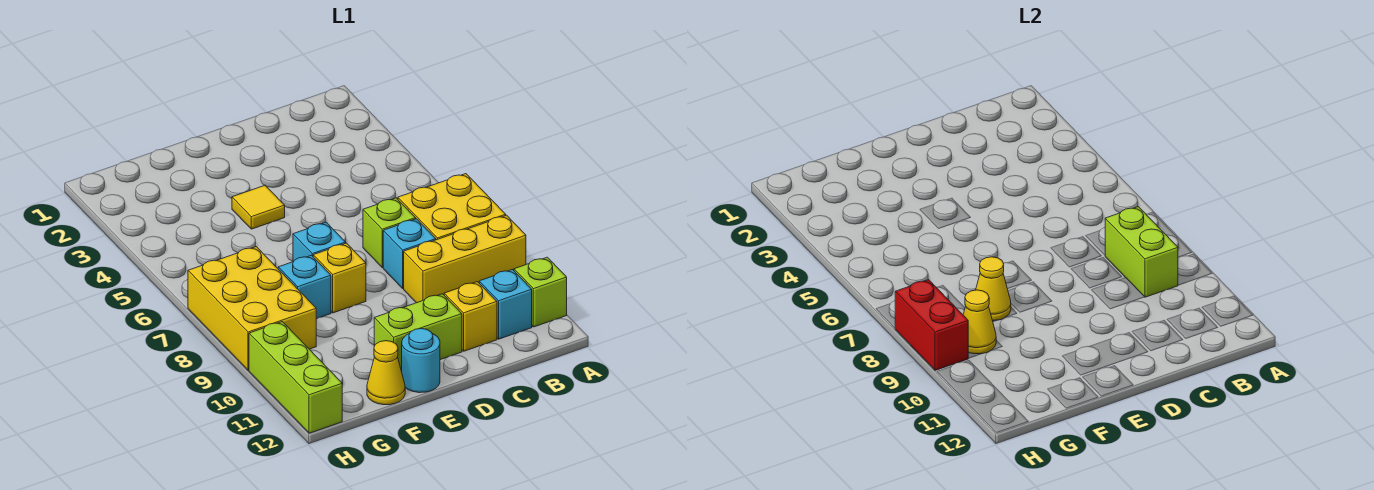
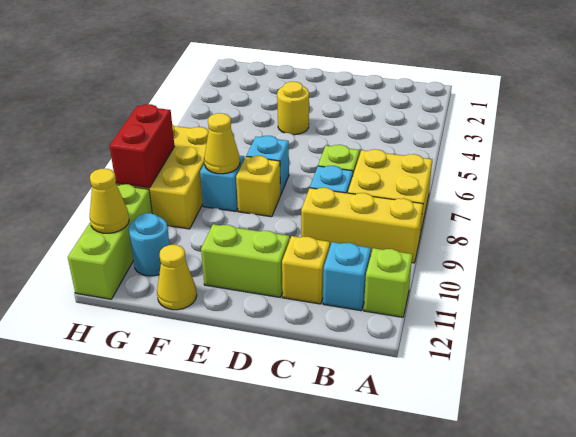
lime 1x2 brick [1105,207,1178,297] -> none
yellow 1x1 tile [232,185,285,229] -> yellow 1x1 round brick [277,82,309,135]
cyan 1x1 round brick [402,329,440,393] -> cyan 1x1 round brick moved to [129,213,170,276]
yellow 1x1 cone [963,290,996,354] -> yellow 1x1 cone moved to [90,169,129,233]

